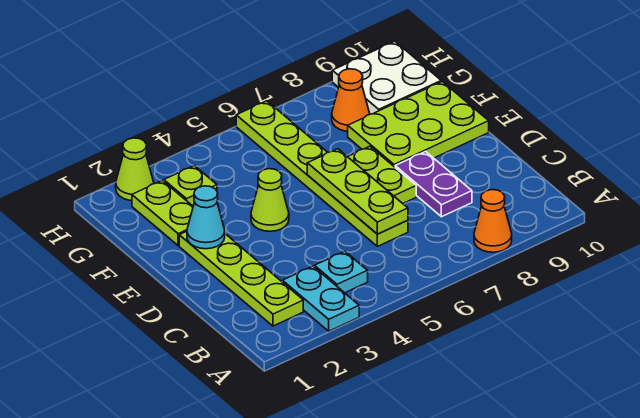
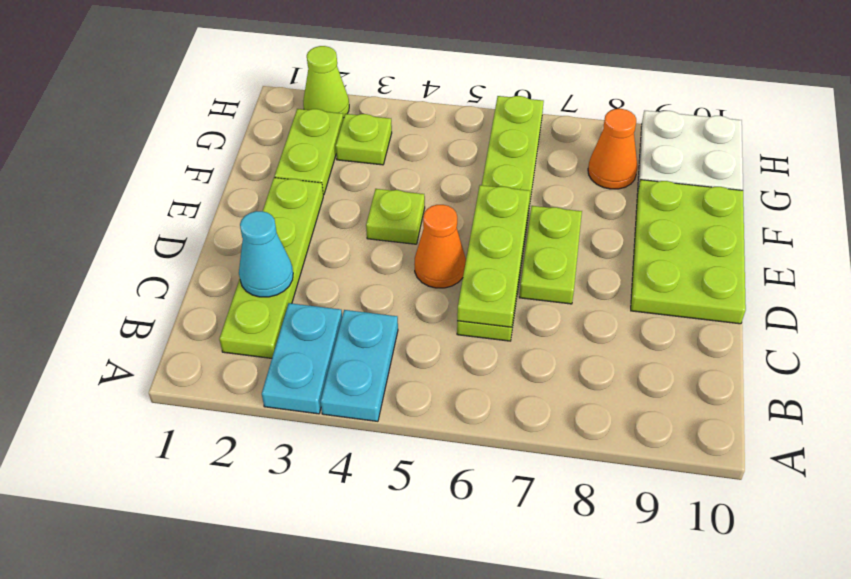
orange 1x1 cone [474,190,512,252] -> orange 1x1 cone moved to [415,205,466,288]
cyan 1x1 plate [314,251,368,293] -> cyan 1x2 plate [321,310,398,421]
purple 1x2 plate [395,152,472,217] -> none
cyan 1x1 cone [187,186,225,249] -> cyan 1x1 cone moved to [239,211,293,297]
lime 1x1 cone [251,169,289,231] -> lime 1x1 plate [366,189,425,244]
lime 2x3 plate [348,82,489,167] -> lime 2x3 plate turned to [631,180,746,324]

